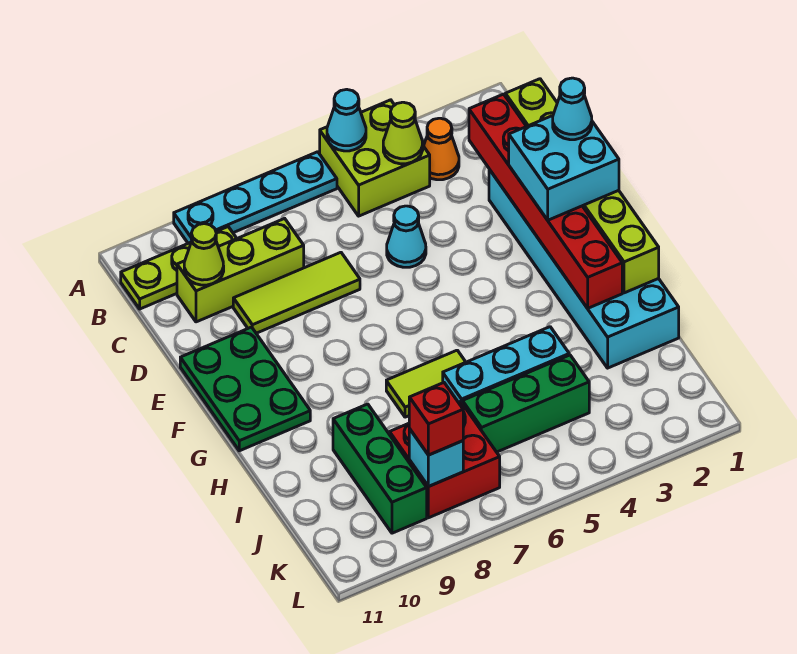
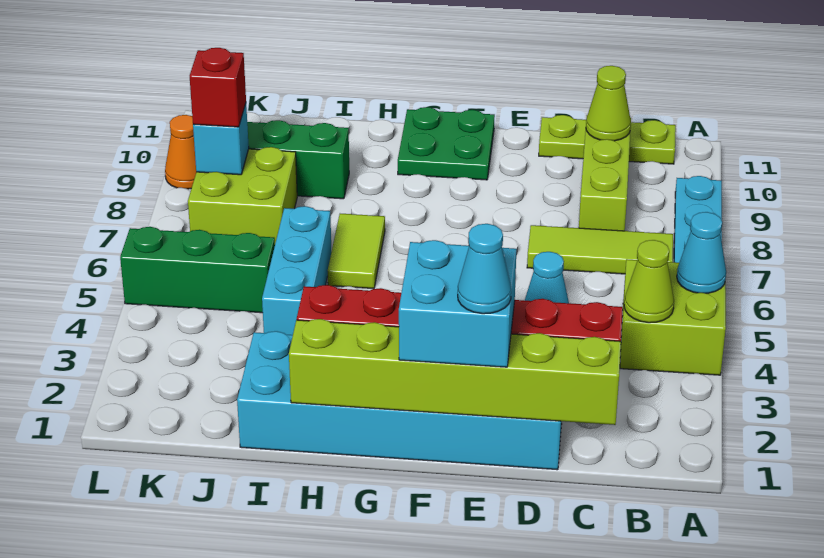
orange 1x1 cone [424,118,459,180] -> orange 1x1 cone moved to [165,115,196,189]
lime 1x3 plate [121,227,237,309] -> lime 1x3 plate turned to [539,115,676,164]
lime 1x3 tile [233,252,360,333] -> lime 1x3 tile turned to [527,225,673,274]
green 2x3 plate [180,327,310,451] -> green 2x2 plate [398,107,495,180]
green 1x3 brick [463,355,589,452] -> green 1x3 brick turned to [120,227,275,313]
red 2x2 brick [390,401,500,518] -> lime 2x2 brick [188,147,297,243]

